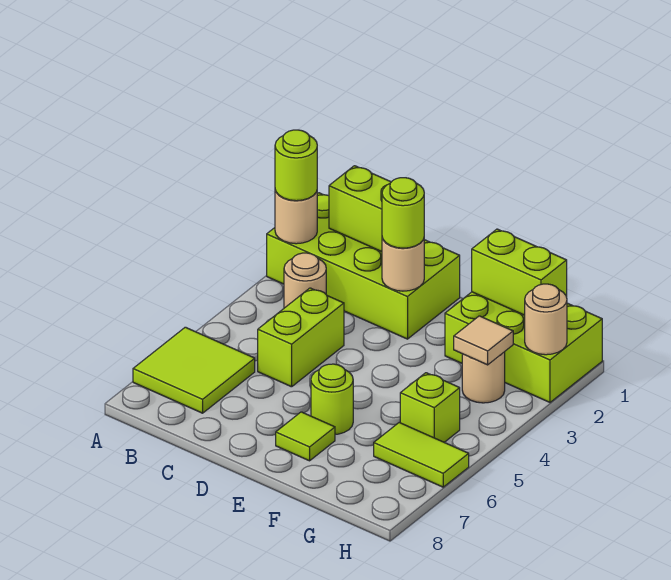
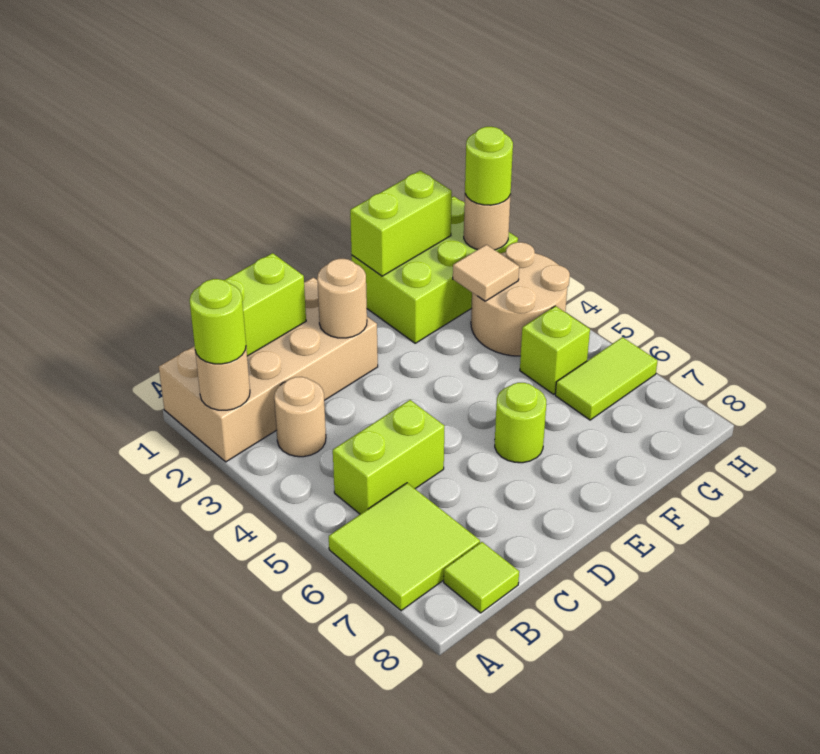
lime 2x4 brick [267,193,460,339] -> tan 2x4 brick [159,277,378,462]
lime 1x2 brick [258,288,344,387] -> lime 1x2 brick turned to [333,400,444,514]
lime 1x1 round brick [382,178,424,248] -> lime 1x1 round brick moved to [465,127,513,205]
lime 1x1 tile [276,412,335,461] -> lime 1x1 tile moved to [444,542,519,613]
tan 1x1 round brick [462,352,505,403] -> tan 2x2 round brick [471,242,570,356]

